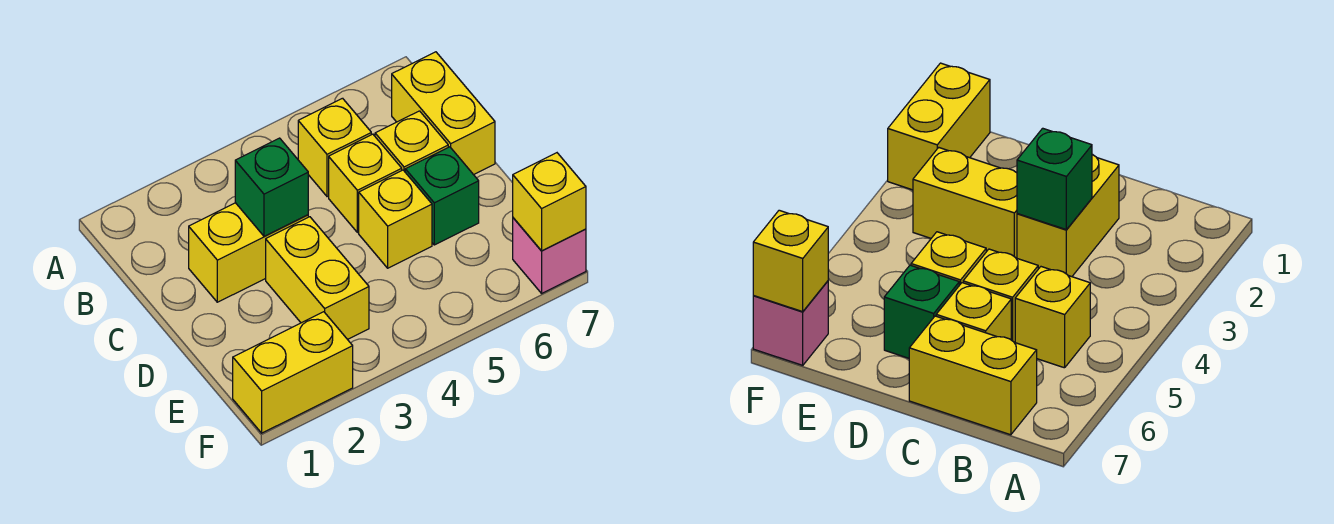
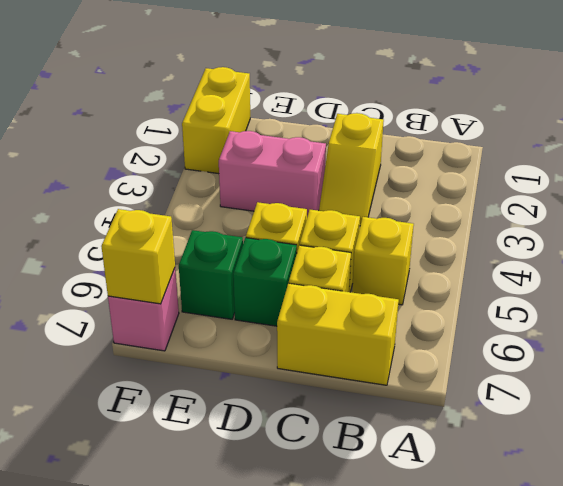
yellow 1x2 brick [189,203,308,302] -> yellow 1x2 slope [319,113,384,225]
green 1x1 brick [235,138,308,237] -> green 1x1 brick moved to [179,230,243,319]
yellow 1x2 brick [266,217,369,339] -> pink 1x2 brick [219,131,326,217]

